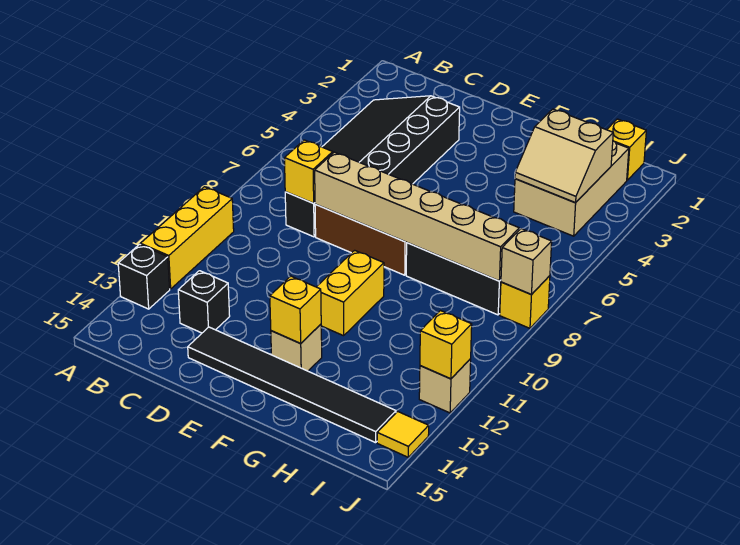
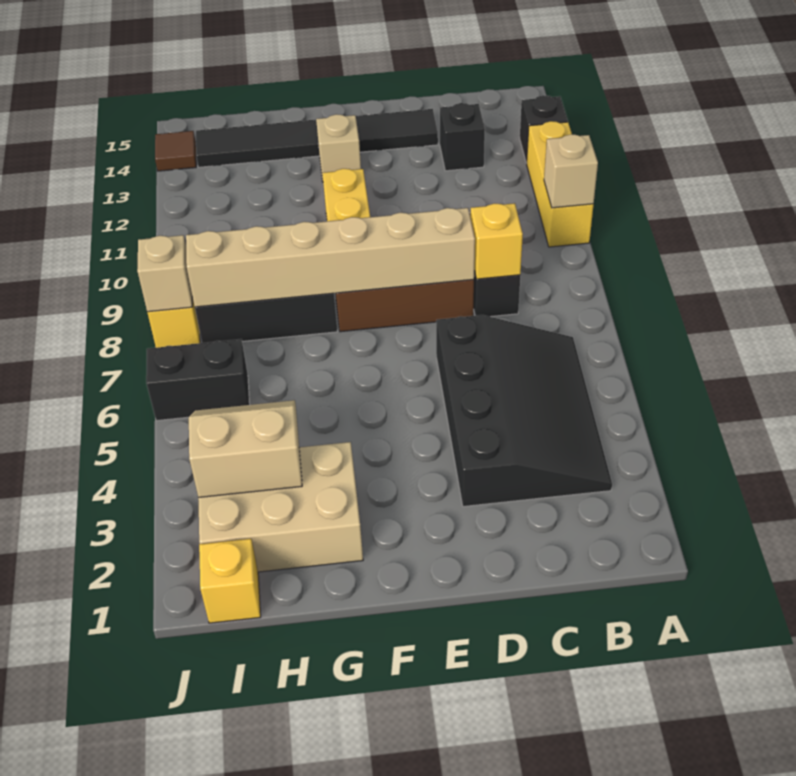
yellow 1x1 brick [270,276,321,343] -> none
tan 2x3 brick [514,141,629,236] -> tan 2x3 brick turned to [198,442,363,572]
none -> black 1x2 brick [146,339,250,421]
tan 1x1 brick [419,359,471,413] -> tan 1x1 brick moved to [544,134,598,208]
yellow 1x1 brick [420,311,472,379] -> none
yellow 1x1 tile [377,411,429,457] -> brown 1x1 tile [155,131,196,171]

